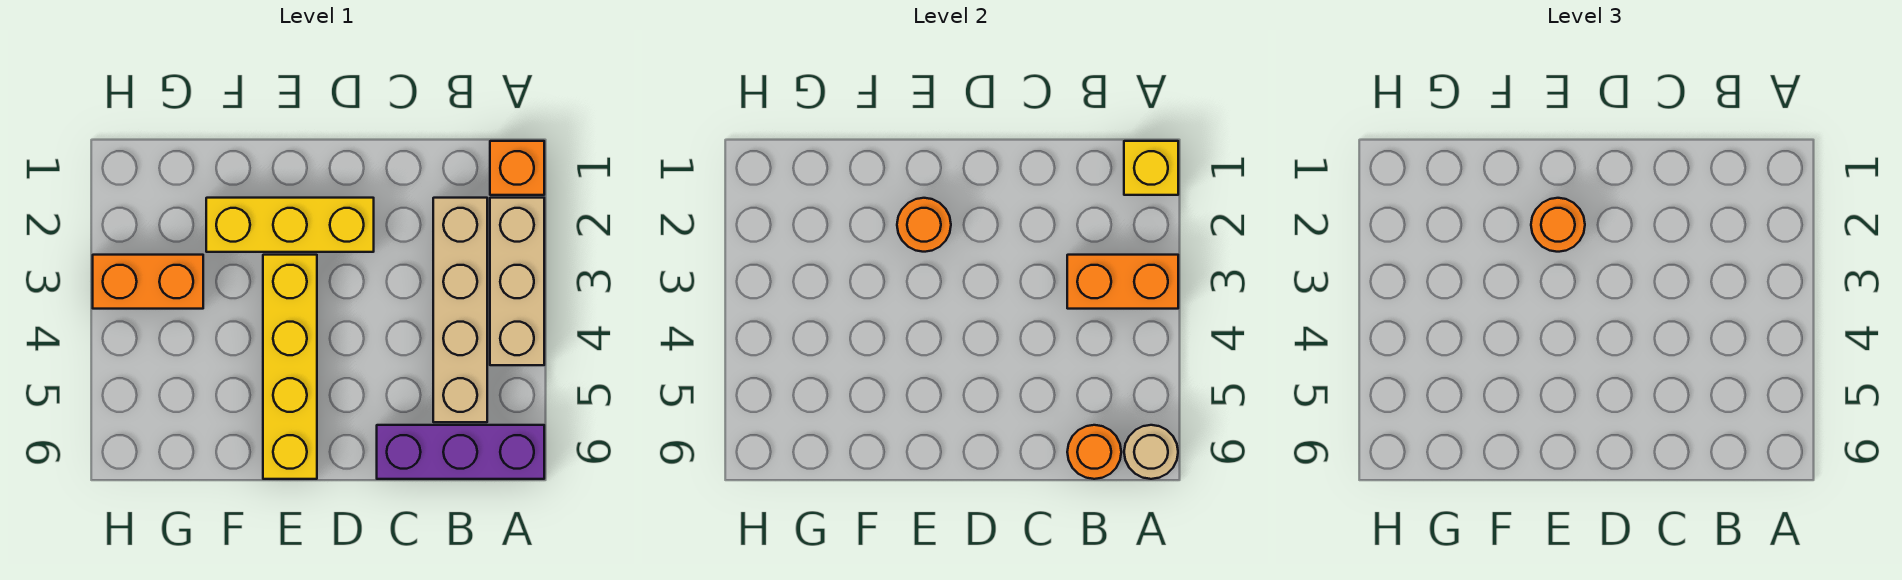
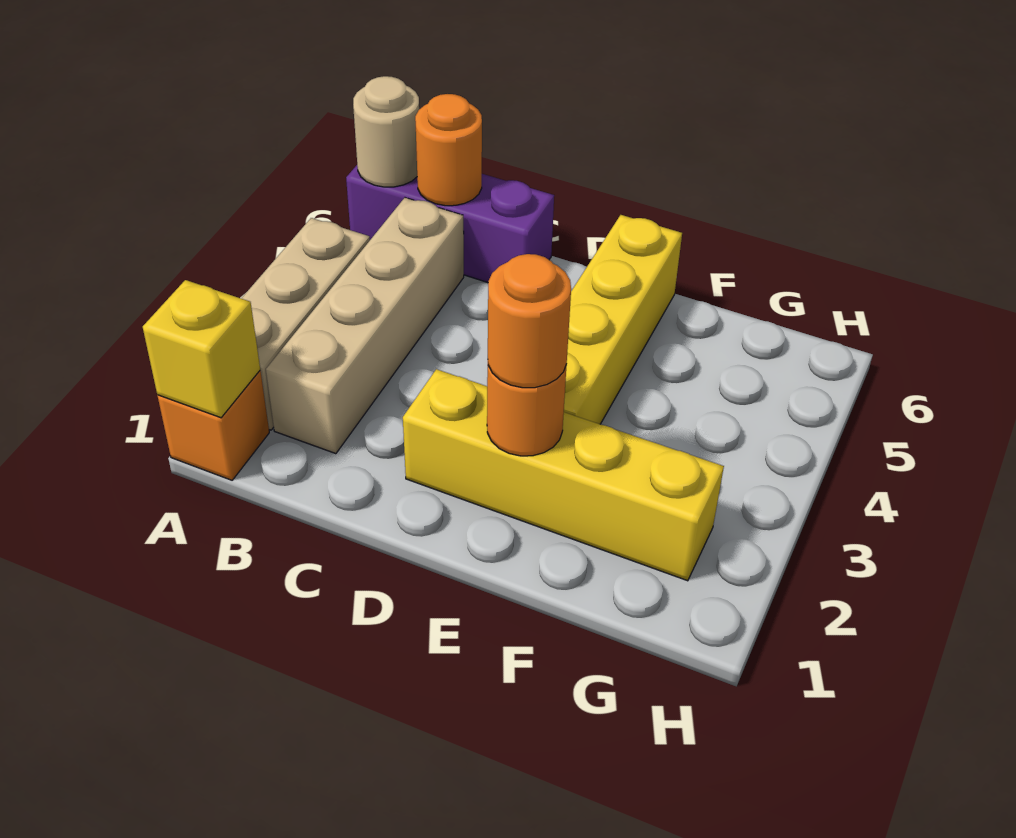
orange 1x2 brick [1067,255,1178,309] -> none
yellow 1x3 brick [206,198,374,252] -> yellow 1x4 brick [403,369,724,581]
orange 1x2 brick [93,255,203,309] -> none

